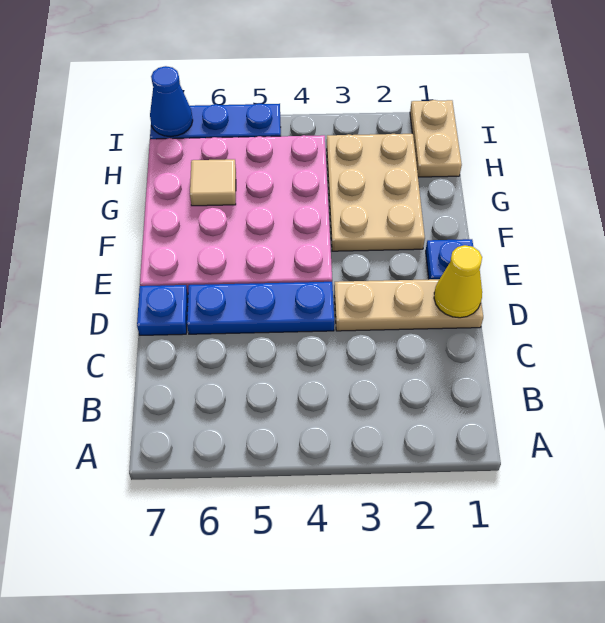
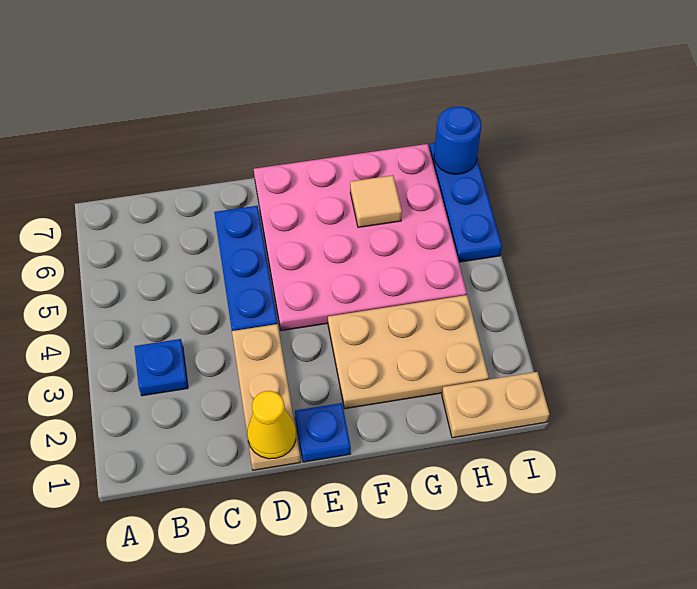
blue 1x1 plate [137,285,188,335] -> blue 1x1 plate moved to [134,339,188,396]
blue 1x1 cone [150,66,193,137] -> blue 1x1 round brick [434,107,481,174]

